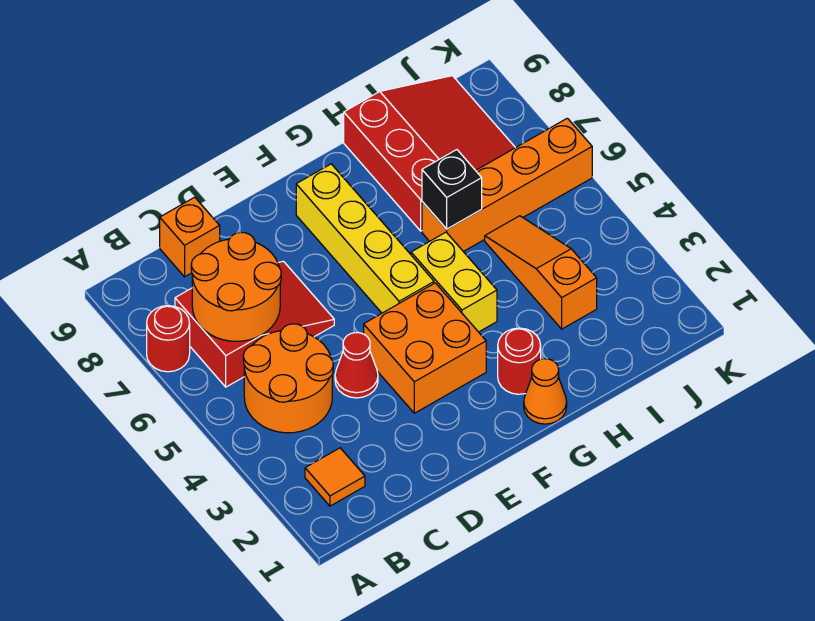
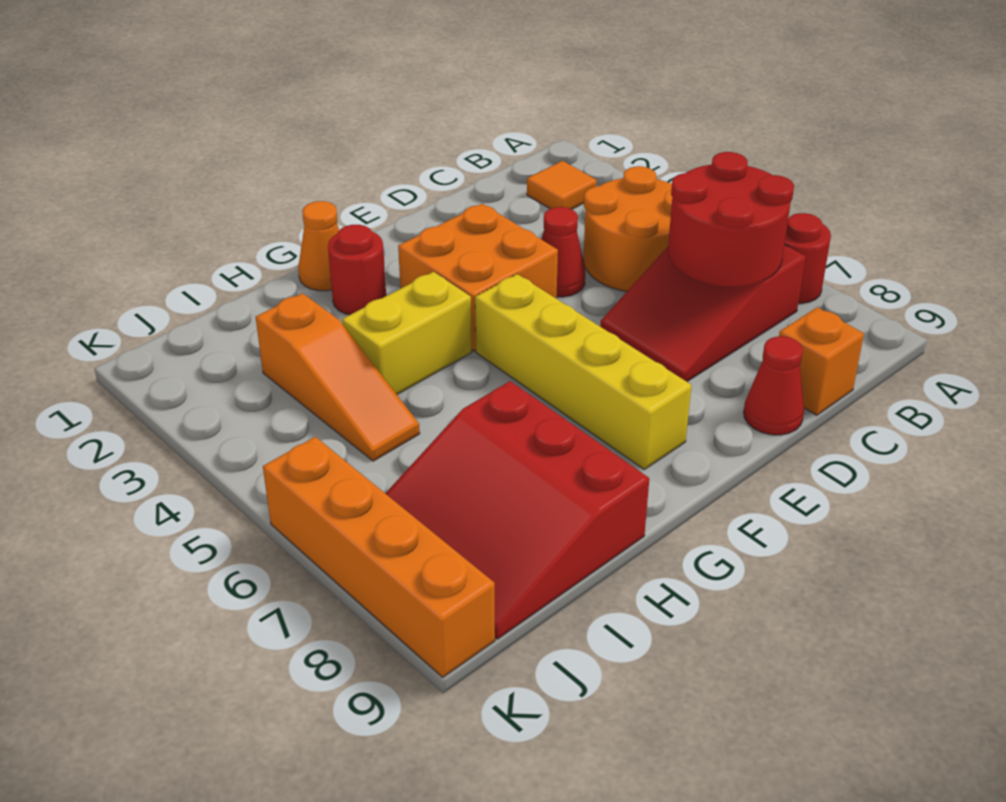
orange 2x2 round brick [191,232,281,341] -> red 2x2 round brick [668,152,794,287]
none -> red 1x1 cone [744,336,804,435]
yellow 1x2 brick [411,232,497,332] -> yellow 1x2 brick turned to [342,272,472,394]
orange 1x4 brick [422,118,592,252] -> orange 1x4 brick turned to [263,437,495,677]
black 1x1 brick [422,150,482,229] -> none

